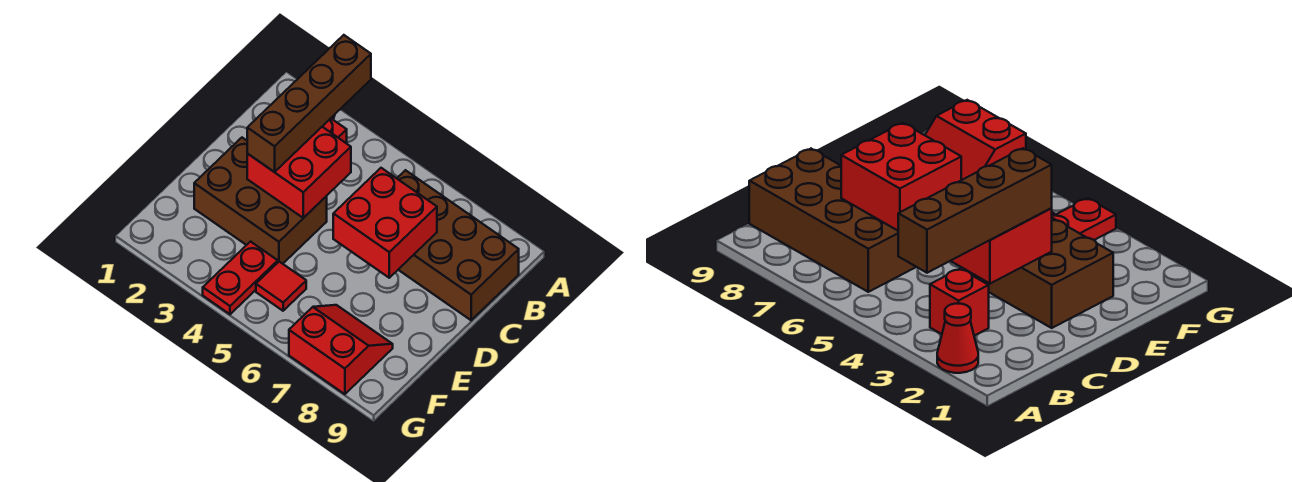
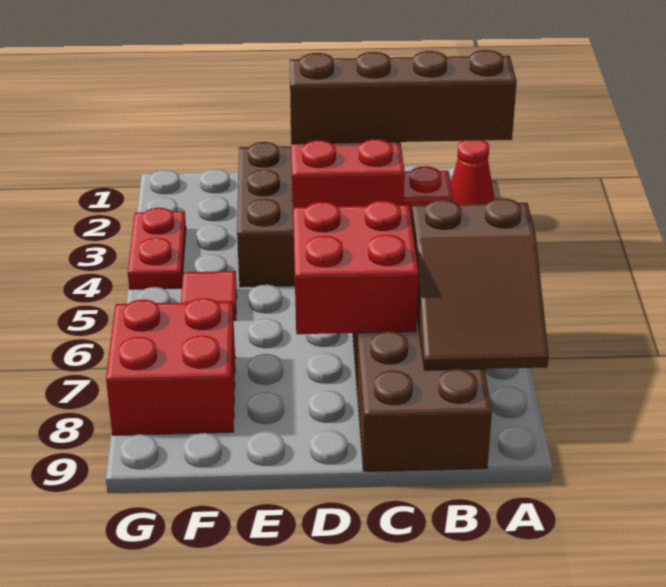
none -> brown 2x3 slope [412,198,549,370]
red 1x2 plate [203,242,278,314] -> red 1x2 plate turned to [128,208,186,289]
red 2x2 slope [289,305,393,394] -> red 2x2 brick [106,298,235,435]

